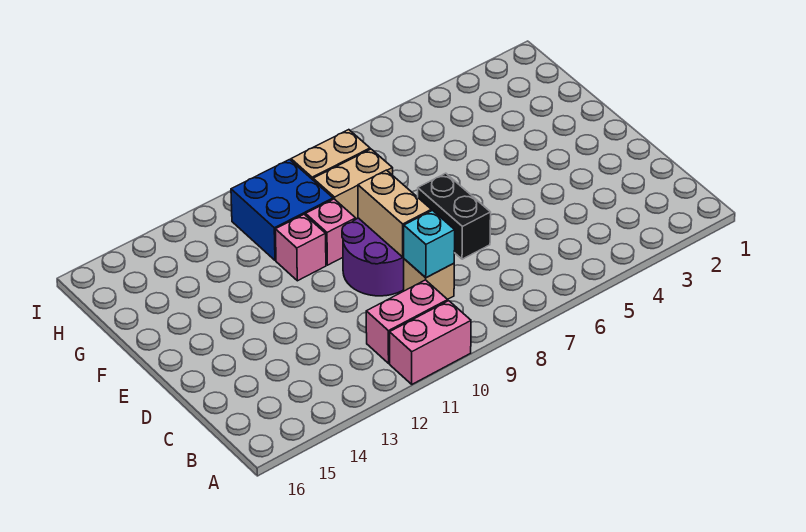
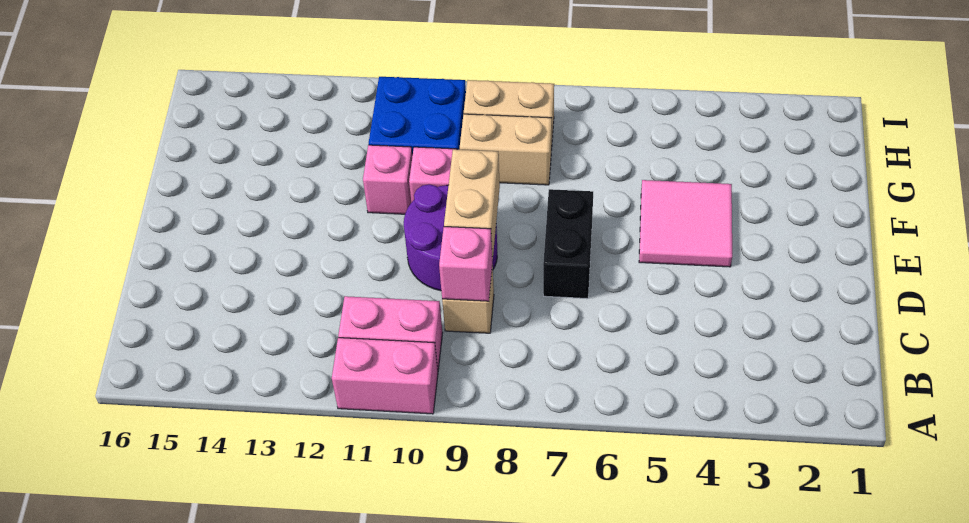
cyan 1x1 brick [404,210,455,278] -> pink 1x1 brick [439,227,492,301]
none -> pink 2x2 tile [639,180,732,267]

